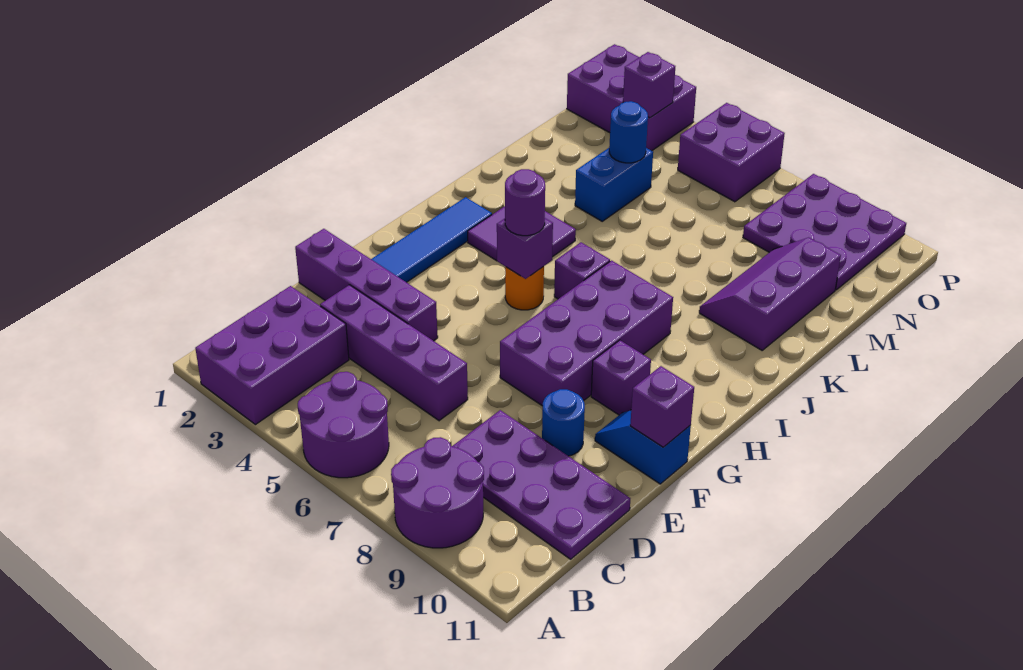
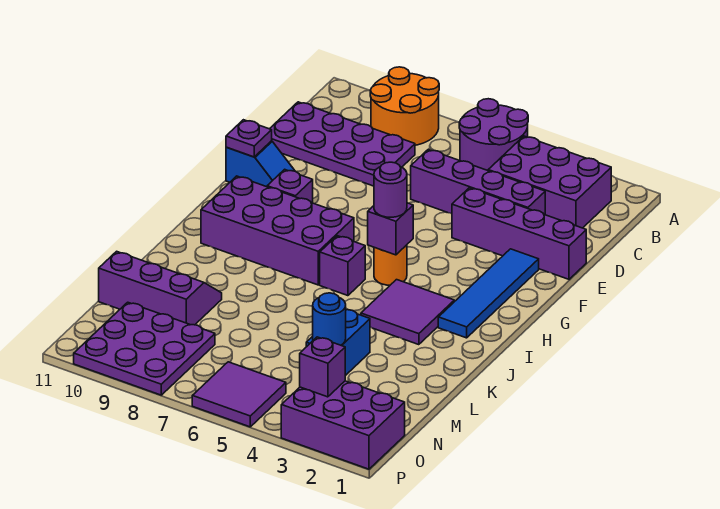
purple 2x3 brick [195,286,349,425] -> purple 2x3 brick turned to [488,136,611,228]
purple 2x2 round brick [391,437,484,548] -> orange 2x2 round brick [370,67,439,145]
blue 1x1 round brick [542,389,585,456] -> none
purple 2x4 brick [500,261,673,406] -> purple 2x4 brick turned to [201,176,354,285]
purple 1x1 brick [630,366,694,447] -> purple 1x1 plate [226,120,272,157]
purple 2x3 slope [699,237,841,350] -> purple 2x3 slope turned to [99,251,222,325]
purple 2x2 brick [678,103,785,202] -> purple 2x2 tile [192,362,286,427]

